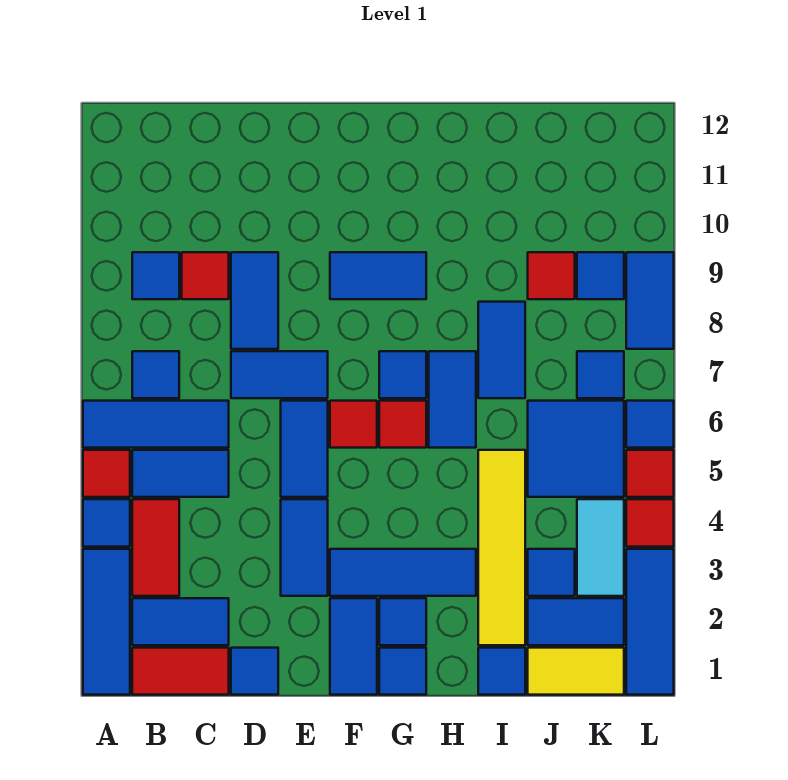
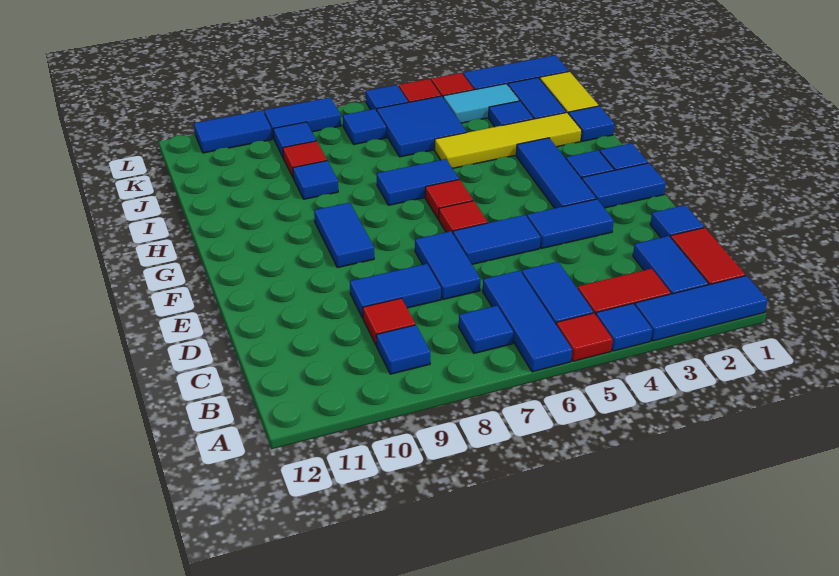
blue 1x1 tile [379,351,426,398] -> blue 1x1 tile moved to [293,161,338,199]
blue 1x2 tile [478,302,525,398] -> blue 1x2 tile moved to [194,110,272,153]

